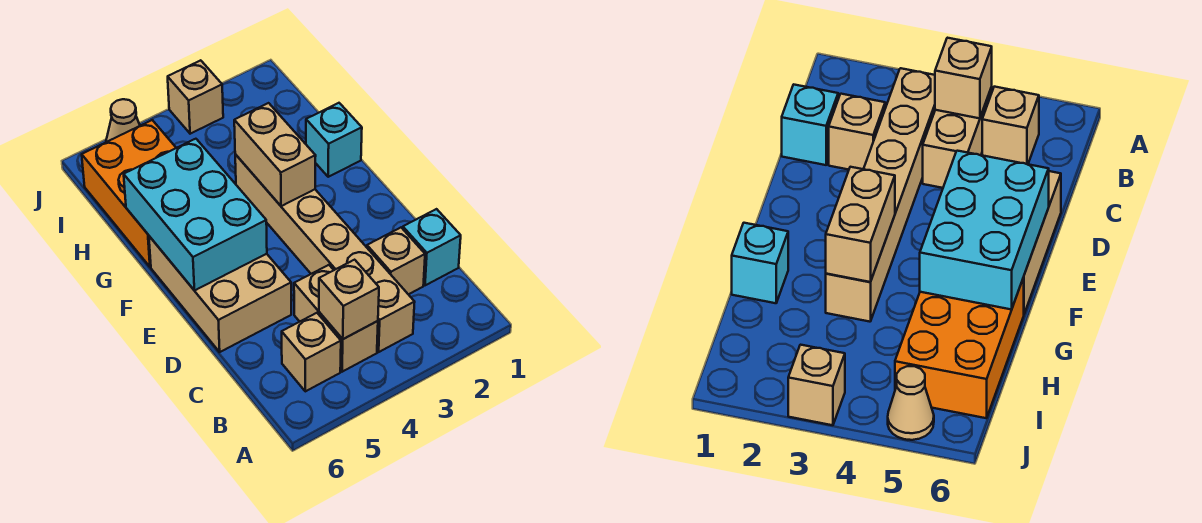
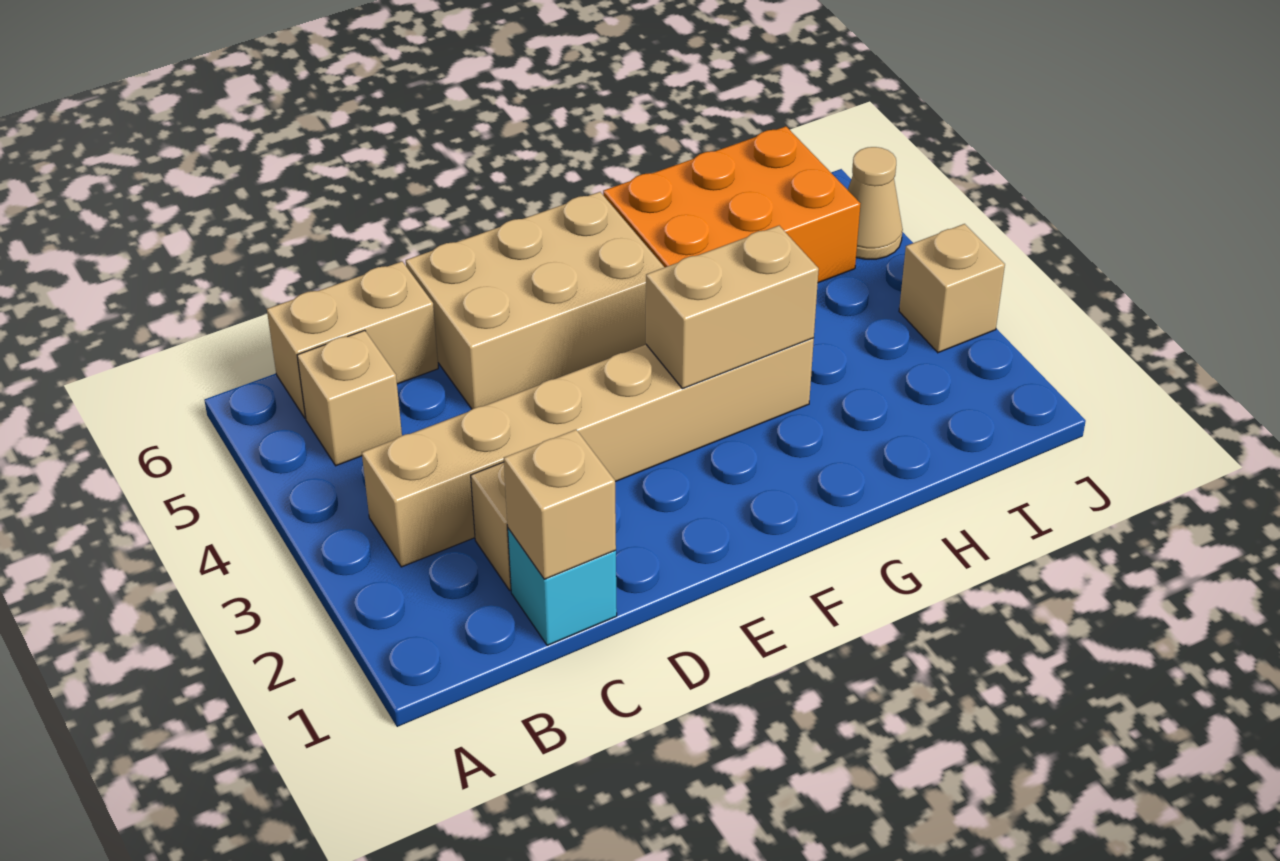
tan 1x2 brick [294,265,378,372] -> tan 1x2 brick moved to [267,261,438,418]
tan 1x1 brick [319,260,379,339] -> tan 1x1 brick moved to [504,430,616,579]
cyan 2x3 brick [124,139,267,291] -> none
cyan 1x1 brick [306,103,362,177] -> none

